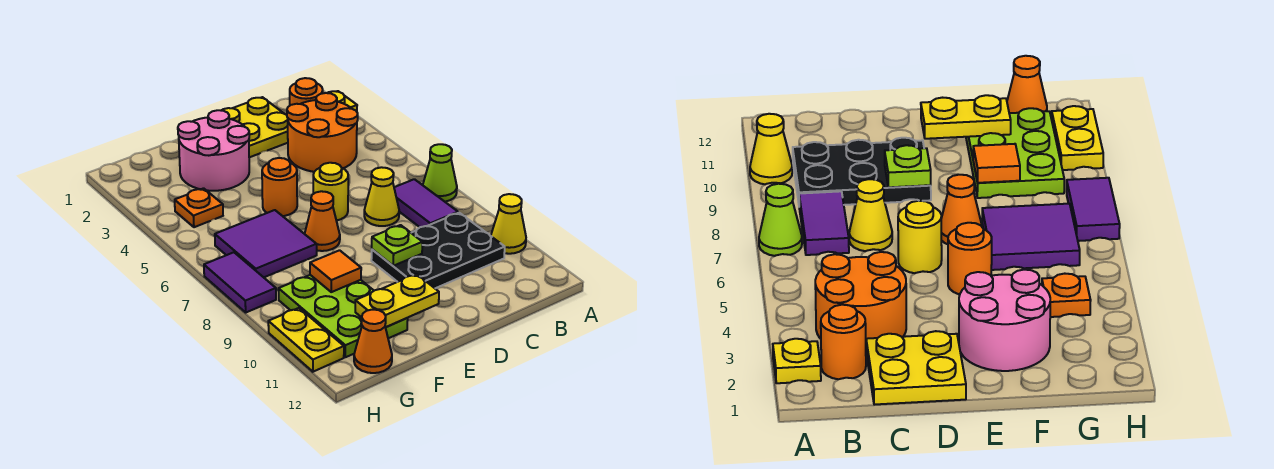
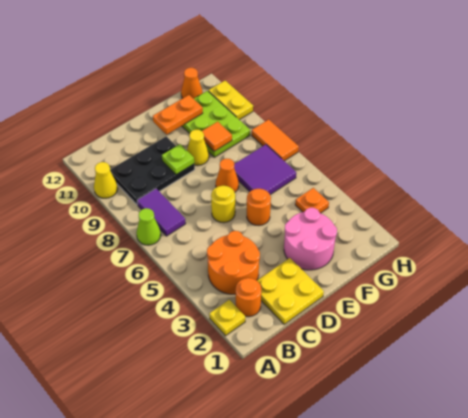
yellow 1x1 cone [364,167,399,226] -> yellow 1x1 cone moved to [187,130,209,166]
yellow 1x2 plate [355,274,439,327] -> orange 1x2 plate [153,95,203,134]
purple 1x2 tile [204,252,276,312] -> orange 1x2 tile [252,119,299,161]

